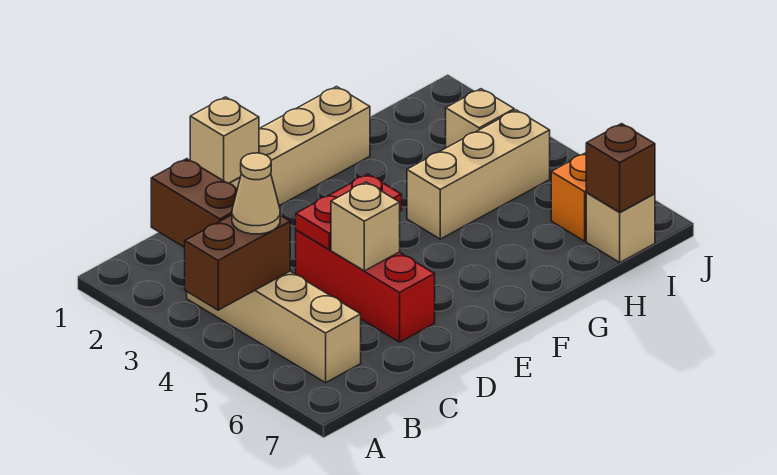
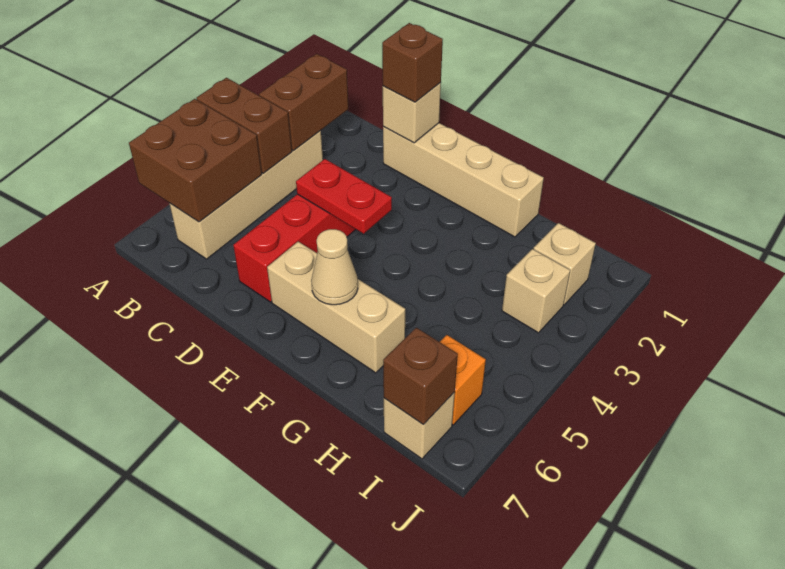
none -> brown 2x2 brick [129,99,262,222]
tan 1x1 cone [232,153,280,234] -> tan 1x1 cone moved to [311,229,358,305]
none -> brown 1x1 brick [382,23,443,102]
tan 1x1 brick [331,182,400,271] -> tan 1x1 brick moved to [534,223,596,305]
tan 1x3 brick [407,110,550,239] -> tan 1x3 brick moved to [267,242,405,373]

